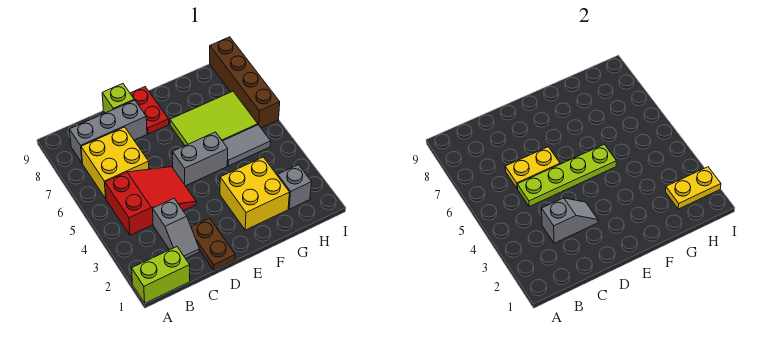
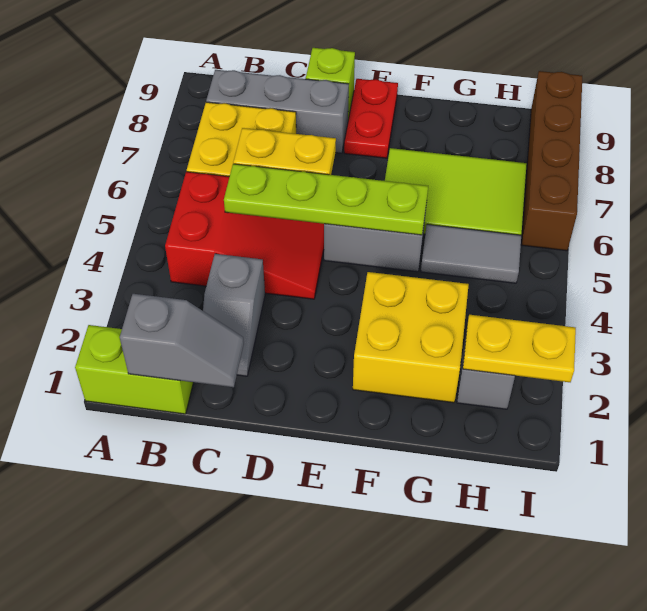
grey 1x2 slope [542,198,598,243] -> grey 1x2 slope moved to [120,294,244,387]
brown 1x2 plate [191,218,235,270] -> none

